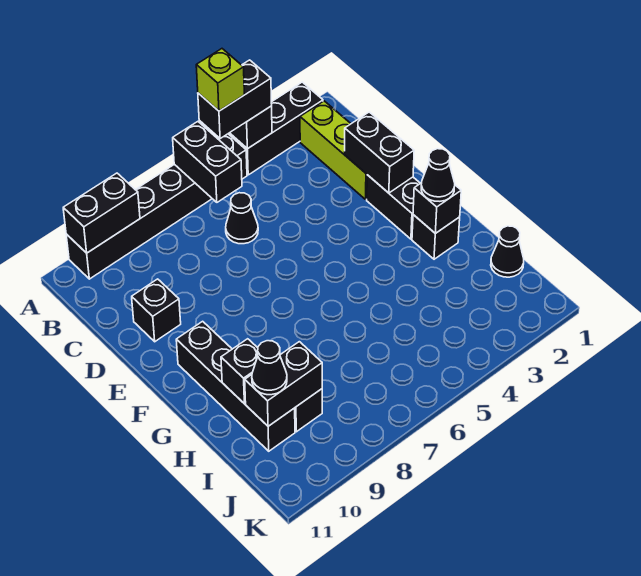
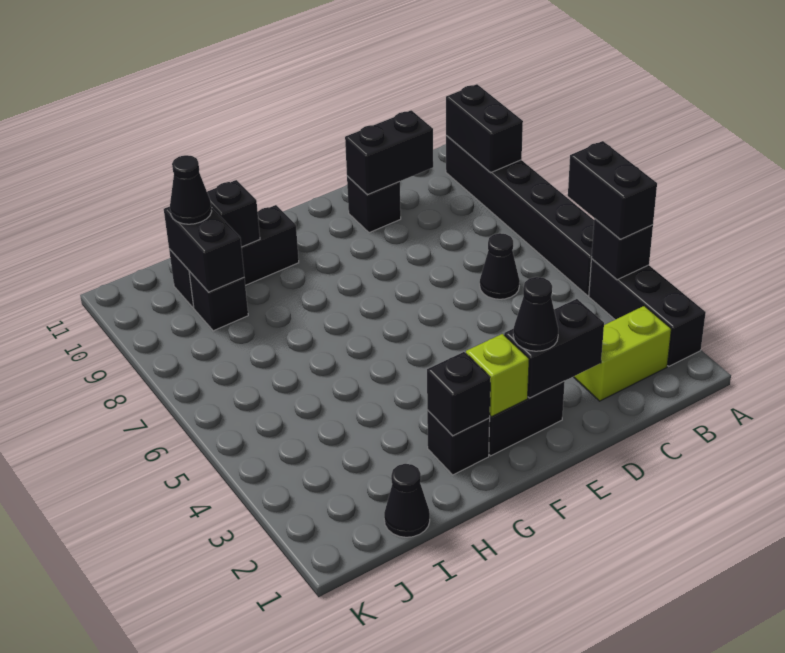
lime 1x1 brick [196,49,244,111] -> lime 1x1 brick moved to [466,334,529,417]
black 1x2 brick [173,122,242,202] -> black 1x2 brick moved to [345,110,433,195]
lime 1x3 brick [300,101,367,199] -> lime 1x2 brick [574,306,671,401]
black 1x4 brick [176,321,295,451] -> black 1x3 brick [169,205,299,308]
black 1x1 cone [421,149,455,201] -> black 1x1 cone moved to [513,277,558,351]

